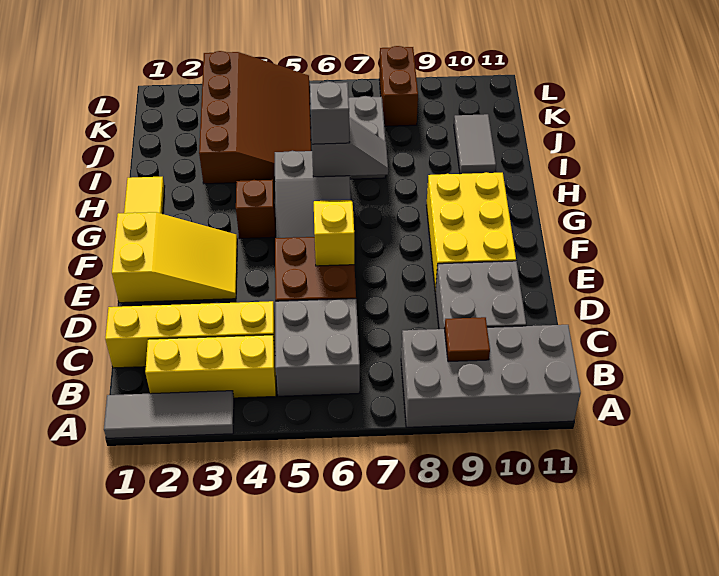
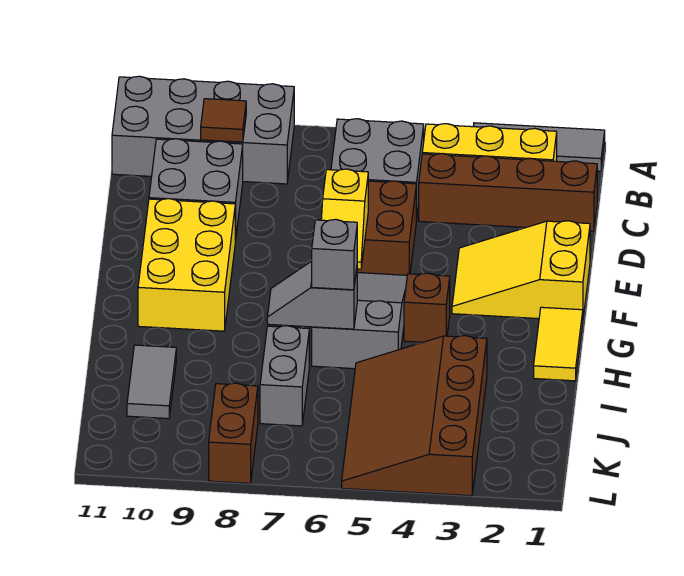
yellow 1x4 brick [105,301,275,368] -> brown 1x4 brick [419,154,597,231]

